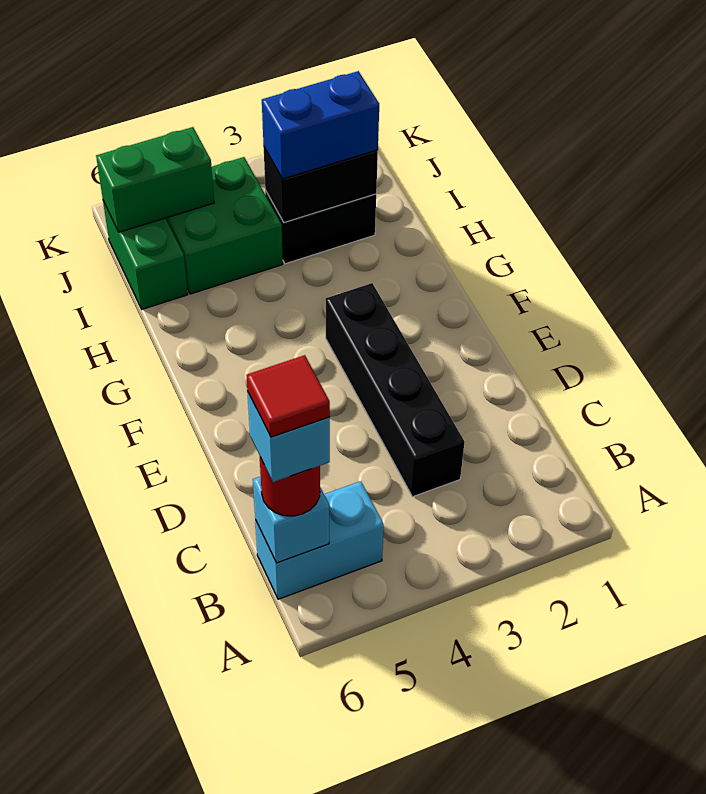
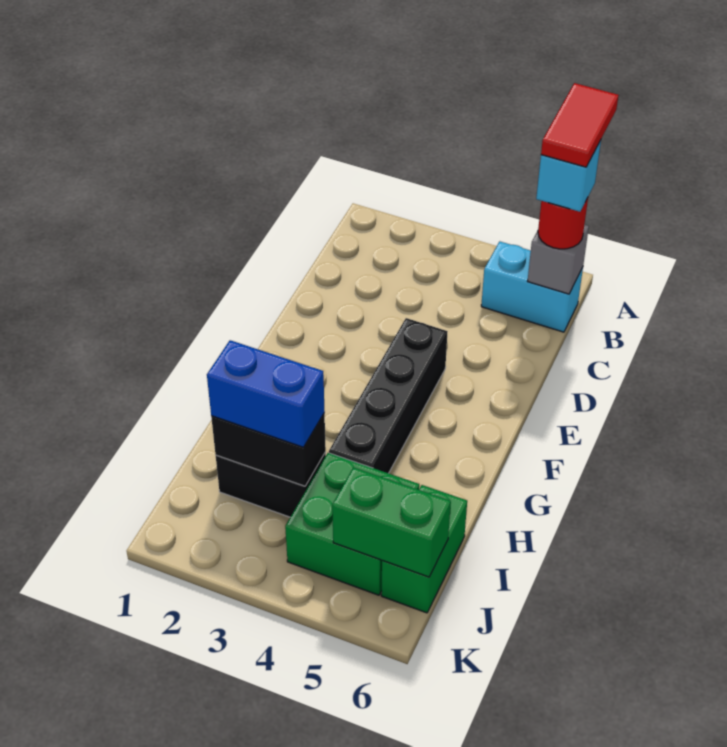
cyan 1x1 brick [253,476,329,563] -> grey 1x1 brick [528,225,589,294]
red 1x1 tile [246,355,330,437] -> red 1x2 tile [541,83,618,167]
black 1x4 brick [326,283,464,497] -> black 1x4 brick moved to [329,318,447,473]

